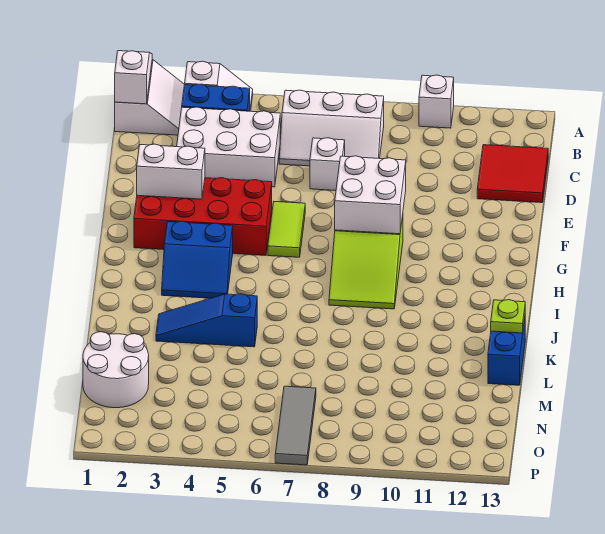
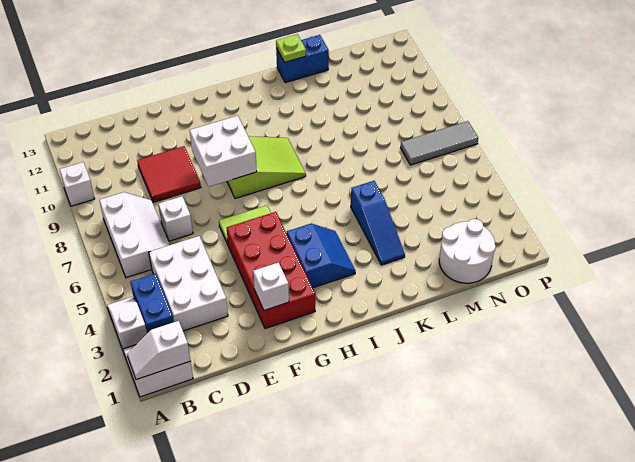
red 2x2 tile [477,145,548,203] -> red 2x2 tile moved to [137,146,201,202]
white 1x2 brick [137,144,205,199] -> white 1x1 brick [253,262,289,310]

